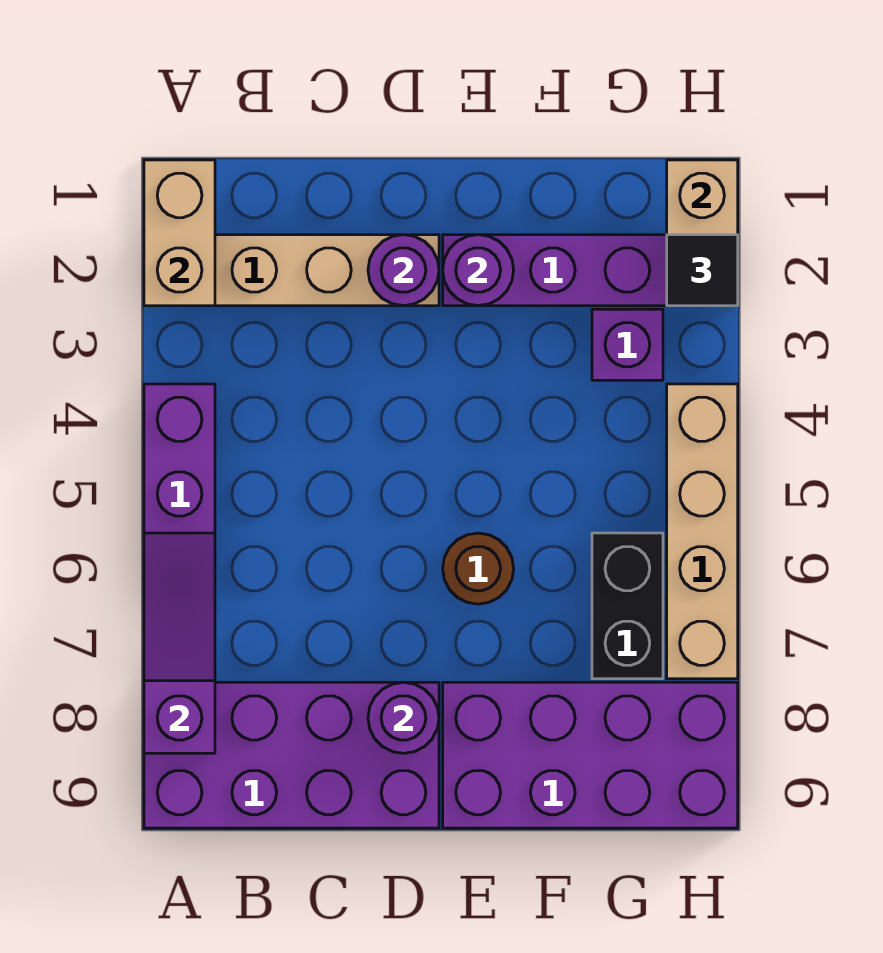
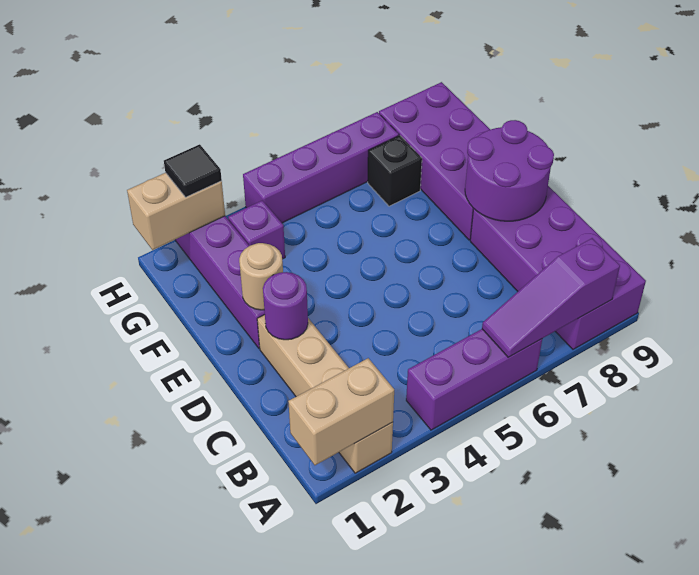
purple 1x1 round brick [368,682,439,753] -> purple 2x2 round brick [465,120,554,221]
purple 1x1 round brick [443,235,514,306] -> tan 1x1 round brick [239,243,283,310]
brown 1x1 round brick [443,533,514,604] -> none
black 1x2 brick [592,533,663,679] -> black 1x1 brick [368,135,422,206]
tan 1x4 brick [667,384,738,679] -> purple 1x4 brick [243,112,399,223]

